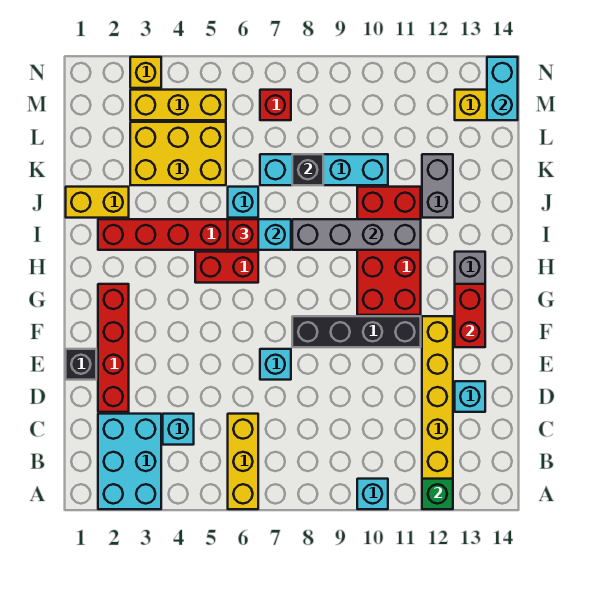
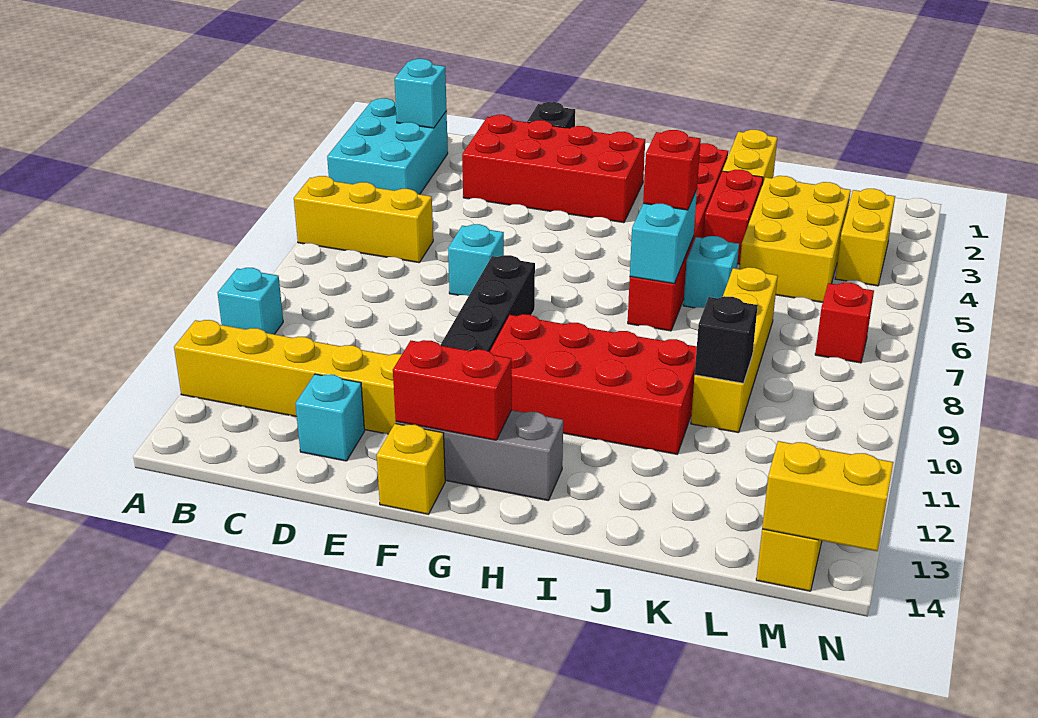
cyan 2x3 brick [98,414,161,509] -> cyan 2x3 brick turned to [327,98,448,194]
green 1x1 brick [422,479,453,509] -> none
cyan 1x1 brick [163,414,194,445] -> cyan 1x1 brick moved to [395,59,447,128]
red 1x4 brick [98,284,129,412] -> red 2x4 brick [462,115,645,223]
red 1x2 brick [195,252,258,283] -> red 1x2 brick moved to [703,170,763,264]
grey 1x4 brick [292,219,421,250] -> none
grey 1x2 brick [422,154,453,218] -> none
cyan 1x4 brick [260,154,388,185] -> yellow 1x4 brick [691,267,778,433]
black 1x1 brick [292,154,323,185] -> black 1x1 brick moved to [695,296,758,383]
yellow 1x3 brick [130,90,226,120] -> yellow 1x2 brick [835,189,895,286]
cyan 1x2 brick [487,57,518,120] -> yellow 1x2 brick [762,441,893,551]
yellow 1x1 brick [130,57,161,88] -> yellow 1x1 brick moved to [377,424,445,514]

